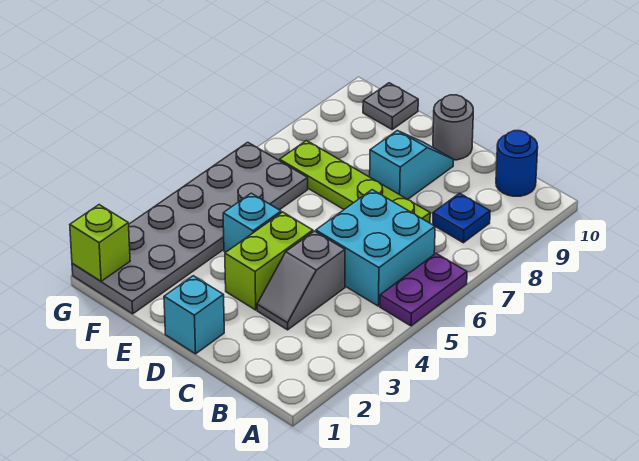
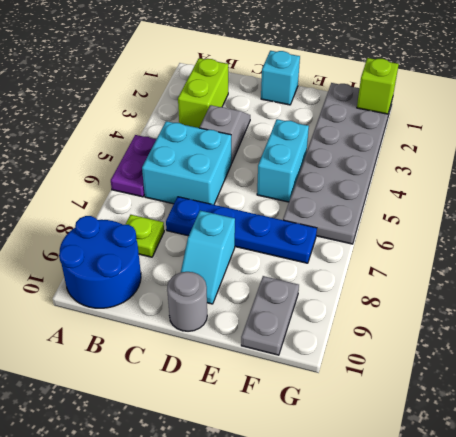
blue 1x1 plate [433,193,490,243] -> lime 1x1 plate [125,215,164,257]
blue 1x1 round brick [496,131,538,196] -> blue 2x2 round brick [59,216,141,308]
lime 1x4 plate [280,141,430,223] -> blue 1x4 plate [166,197,317,263]
lime 1x2 brick [225,212,313,310] -> lime 1x2 brick moved to [178,58,228,128]
cyan 1x1 brick [223,193,281,252] -> cyan 1x2 brick [257,119,309,202]
grey 1x1 plate [363,83,418,129] -> grey 1x2 plate [241,276,299,355]

